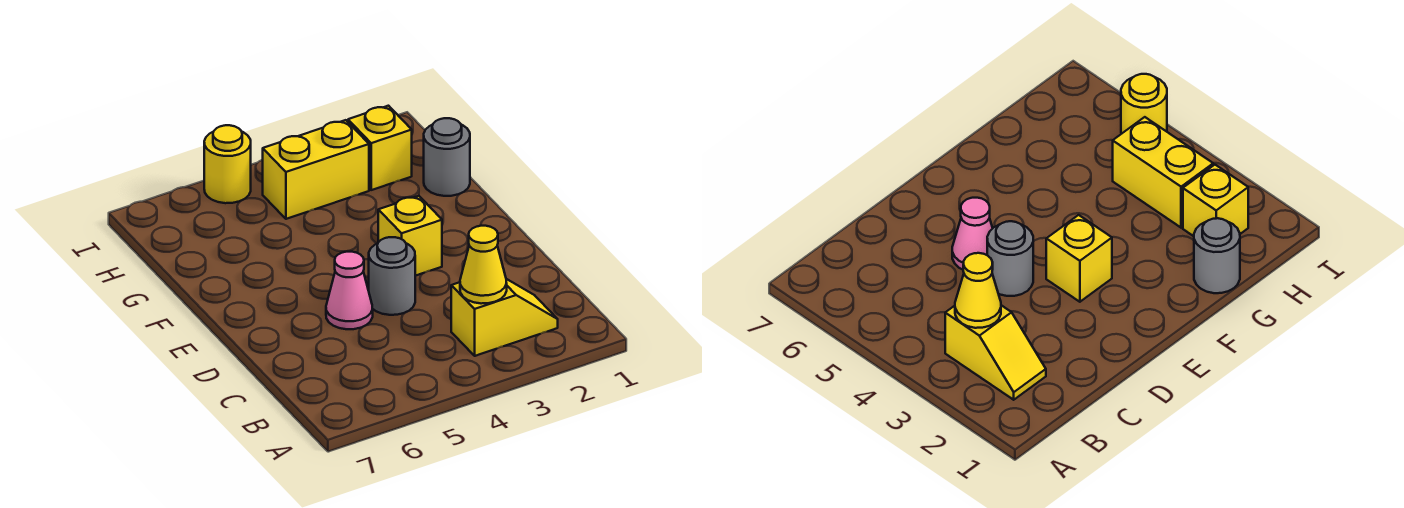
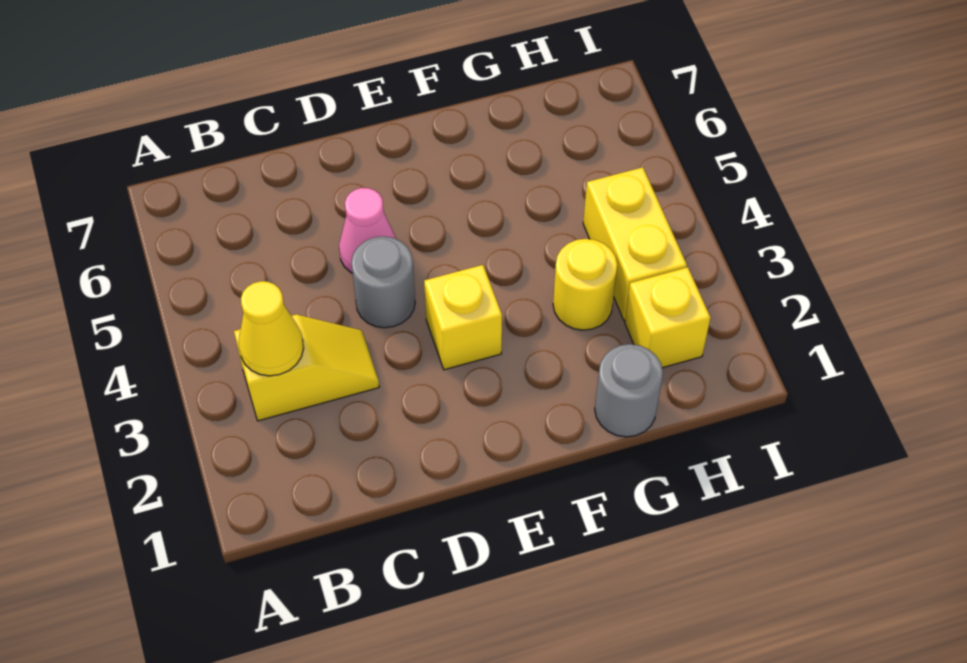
yellow 1x2 slope [451,279,558,356] -> yellow 1x2 slope turned to [234,314,379,421]
yellow 1x1 round brick [204,125,251,203] -> yellow 1x1 round brick moved to [553,239,617,330]

